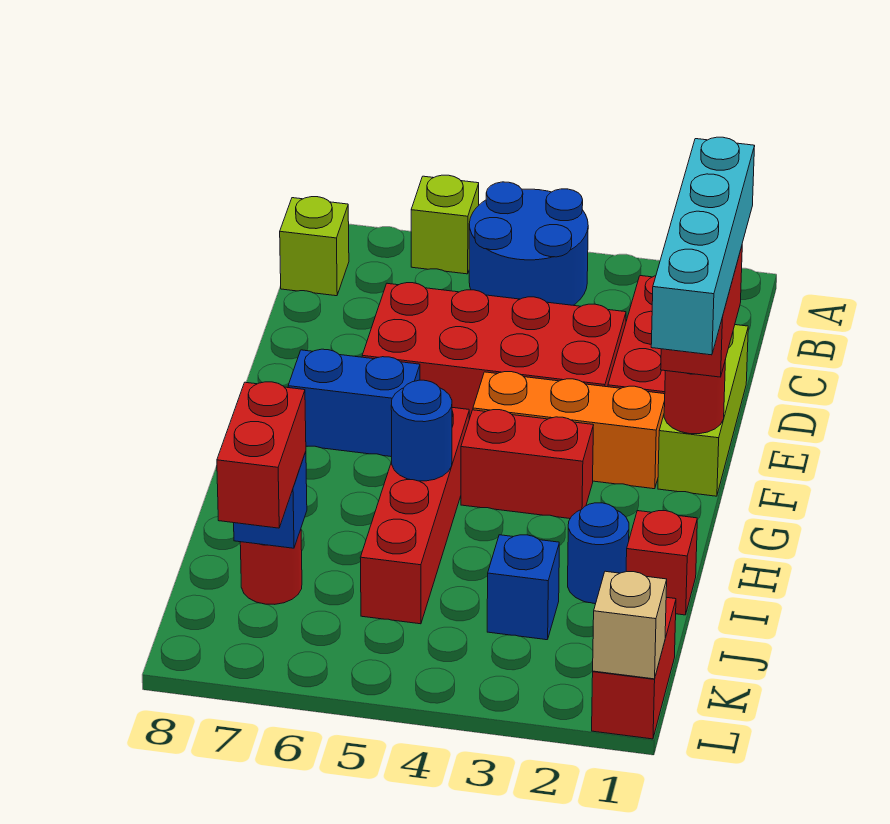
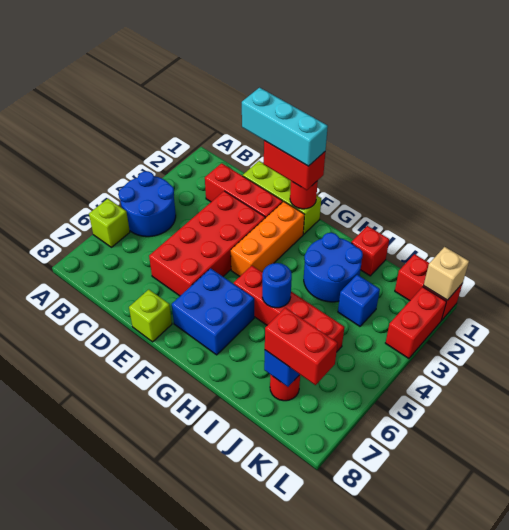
lime 1x1 brick [280,197,349,296] -> lime 1x1 brick moved to [129,290,172,342]
cyan 1x4 brick [651,137,755,355] -> cyan 1x3 brick [242,88,328,166]
blue 1x2 brick [288,349,420,457] -> blue 2x2 brick [172,268,254,355]
red 1x2 brick [461,410,593,519] -> red 1x2 brick moved to [386,287,447,359]
blue 1x1 round brick [568,503,629,604] -> blue 2x2 round brick [304,233,363,302]

